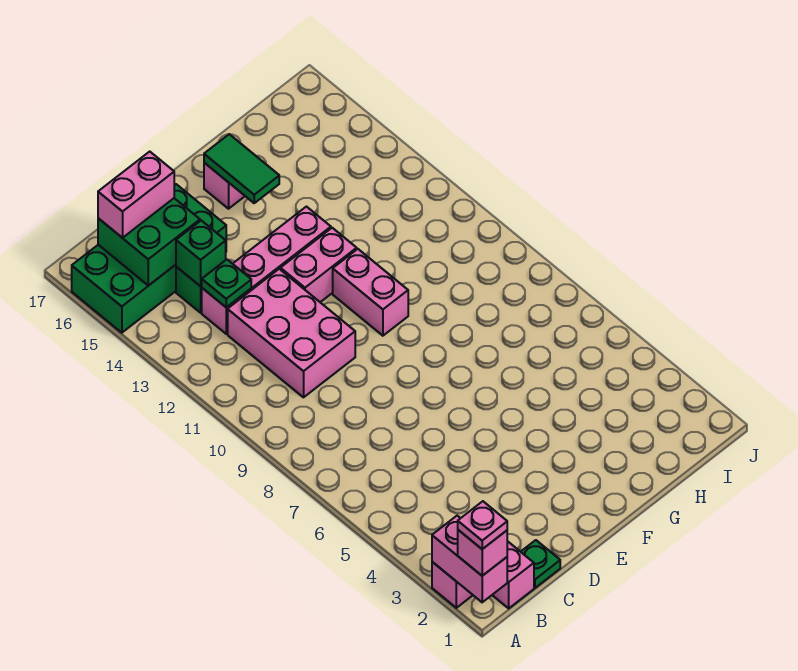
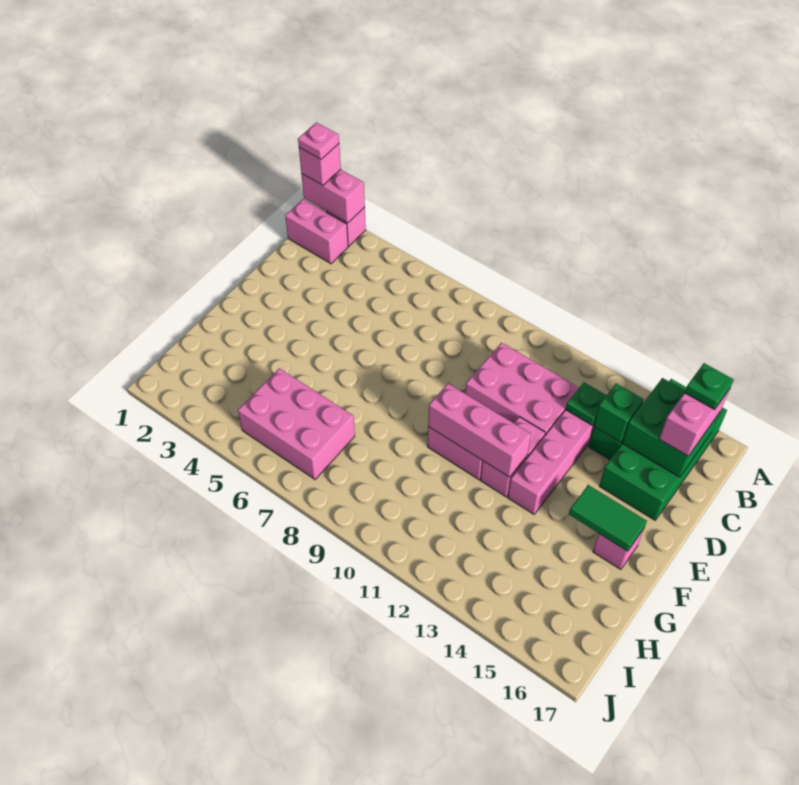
green 1x1 plate [521,540,560,588] -> green 1x1 plate moved to [685,363,734,410]
none -> pink 1x3 brick [428,384,531,477]
none -> pink 2x3 brick [238,368,355,479]

